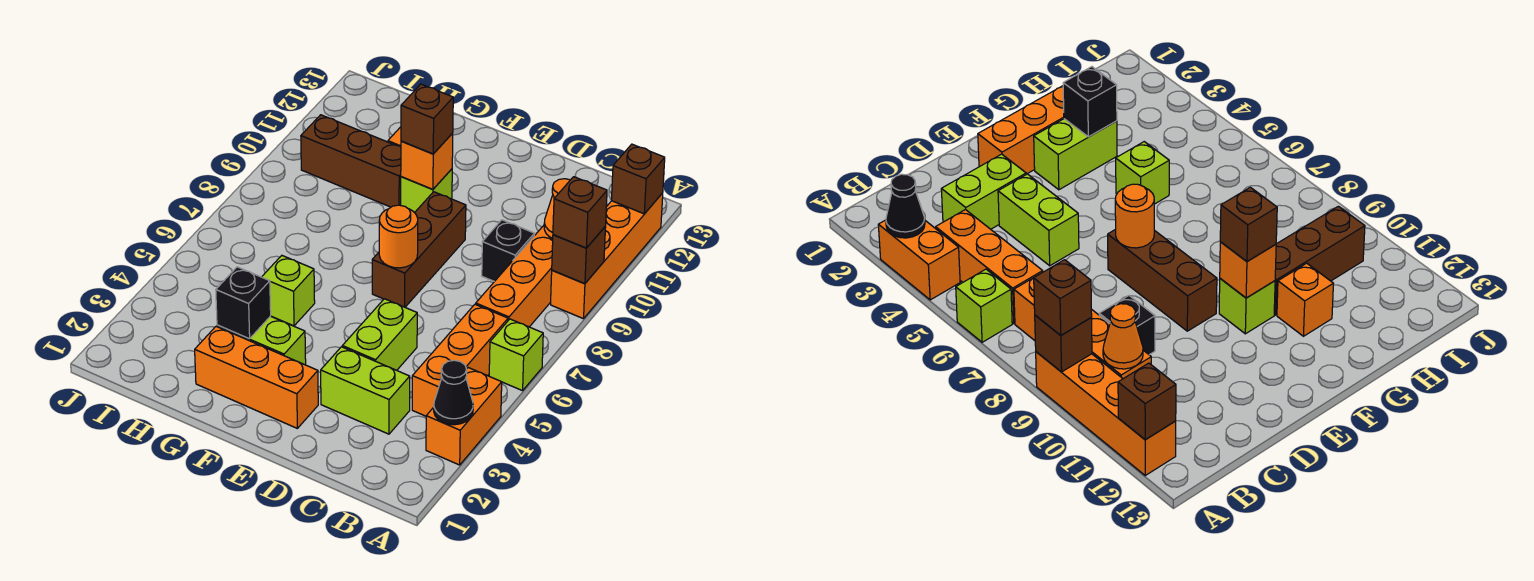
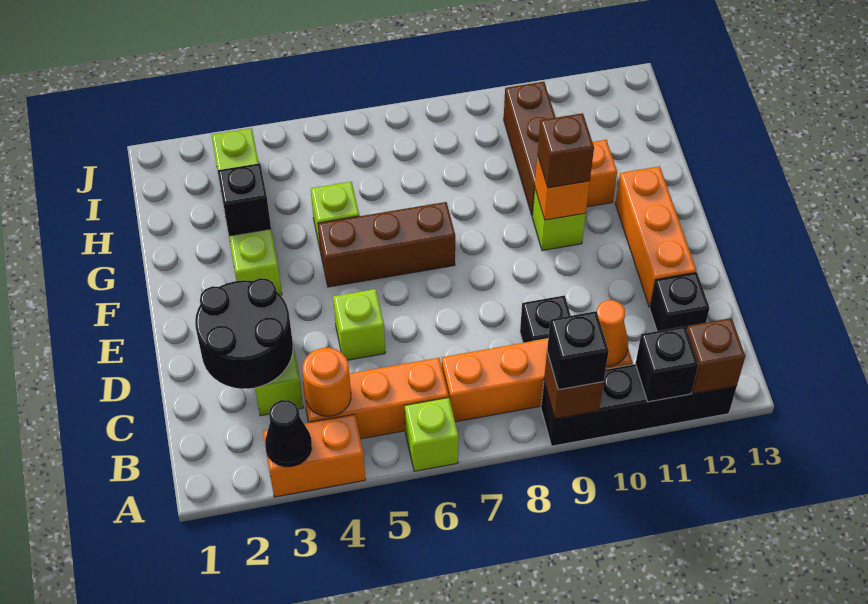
orange 1x4 brick [551,193,663,319] -> black 1x4 brick [541,364,737,446]
brown 1x1 brick [553,177,607,248] -> black 1x1 brick [547,311,609,390]
none -> black 1x1 brick [636,326,698,402]
none -> black 2x2 round brick [195,278,293,389]
none -> black 1x1 brick [650,273,709,331]
lime 1x2 brick [342,299,417,370] -> lime 1x1 brick [333,289,385,360]
orange 1x3 brick [195,327,318,428] -> orange 1x3 brick moved to [615,166,696,307]
brown 1x3 brick [372,192,466,307] -> brown 1x3 brick moved to [318,202,455,287]
orange 1x1 round brick [379,205,418,268] -> orange 1x1 round brick moved to [303,348,351,416]
lime 1x2 brick [217,316,306,365] -> lime 1x4 brick [212,128,282,295]

